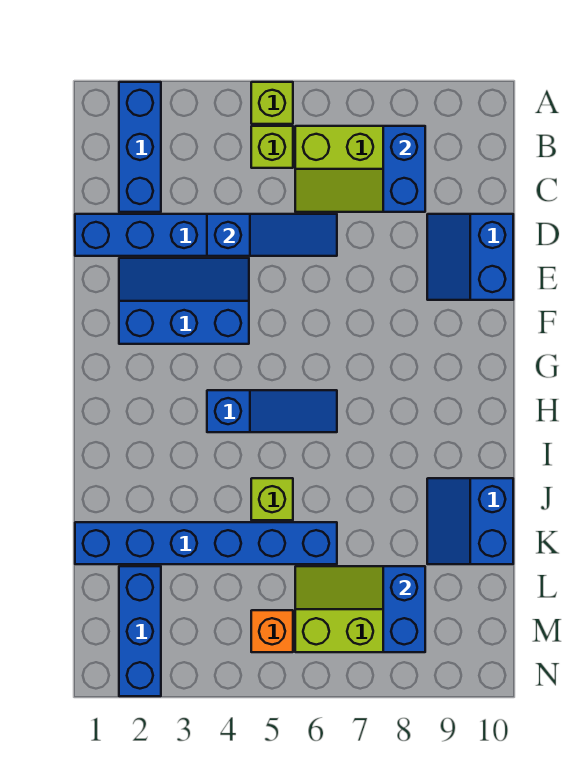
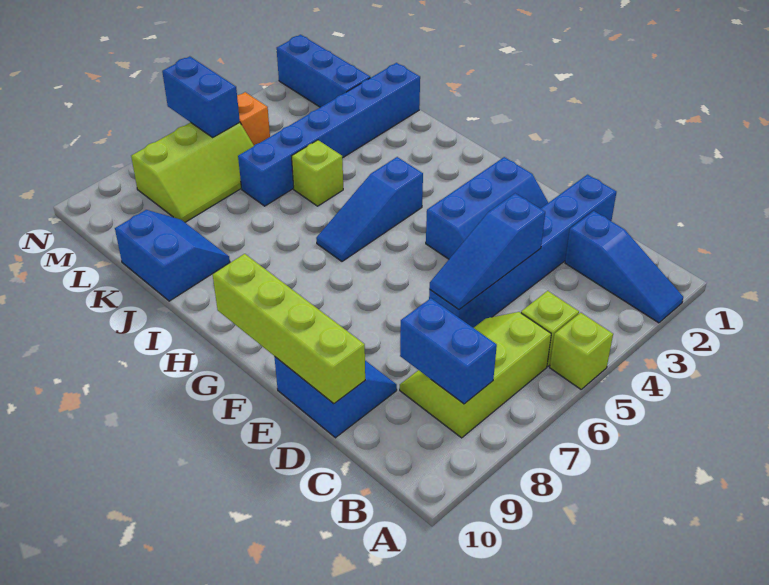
blue 1x3 brick [119,82,161,212] -> blue 1x3 slope [565,211,683,323]
none -> lime 1x4 brick [213,254,365,404]
blue 1x2 brick [383,566,425,652] -> blue 1x2 brick moved to [162,56,240,137]

